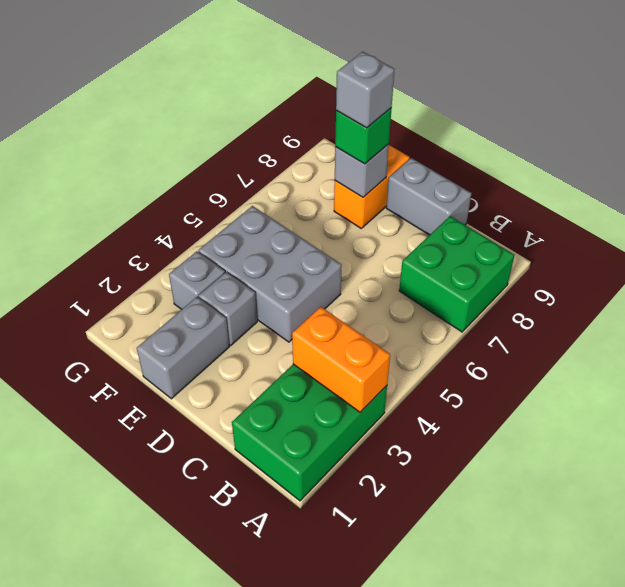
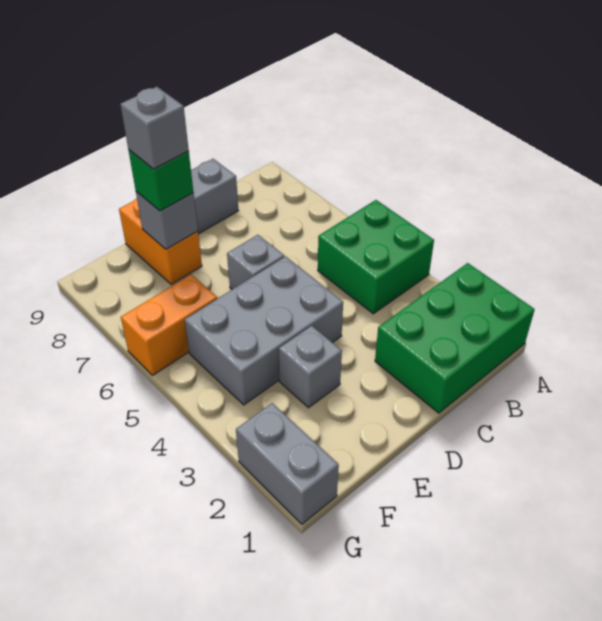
green 2x3 brick [232,364,387,501] -> green 2x3 brick turned to [375,263,535,413]
orange 1x2 brick [292,307,390,412] -> orange 1x2 brick moved to [121,275,217,375]
green 2x2 brick [399,216,514,332] -> green 2x2 brick moved to [318,200,434,314]
grey 1x2 brick [137,297,229,399] -> grey 1x2 brick moved to [236,403,339,524]
grey 1x1 brick [169,251,225,309] -> grey 1x1 brick moved to [227,235,284,289]

